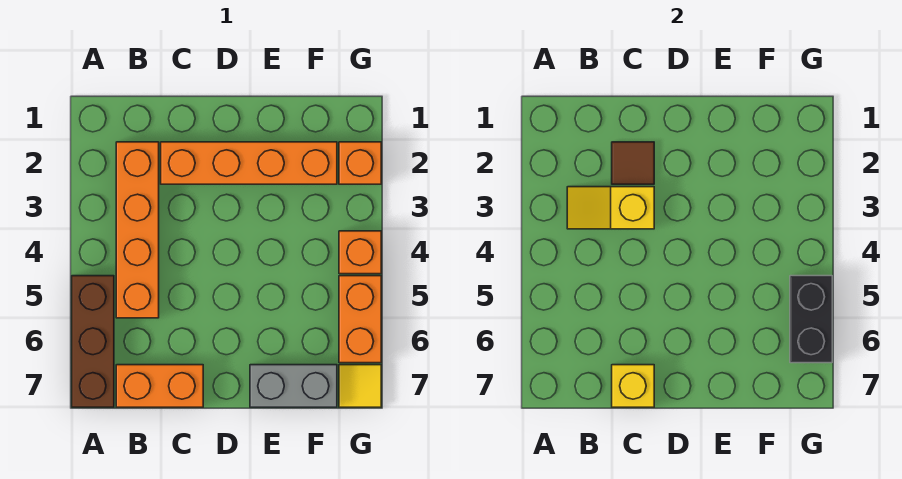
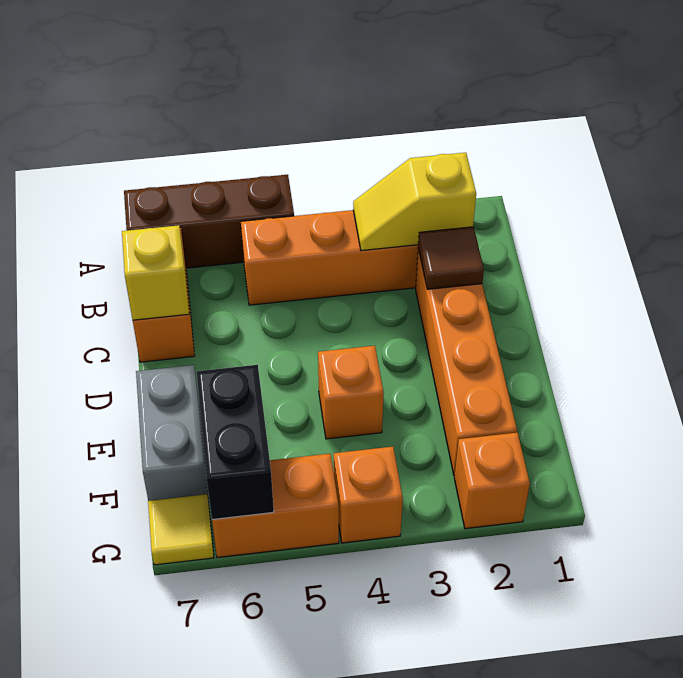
yellow 1x2 slope [567,187,654,229] -> yellow 1x2 slope turned to [353,153,476,251]
none -> orange 1x1 brick [318,346,384,439]
black 1x2 brick [790,276,832,363] -> black 1x2 brick turned to [196,365,274,519]

